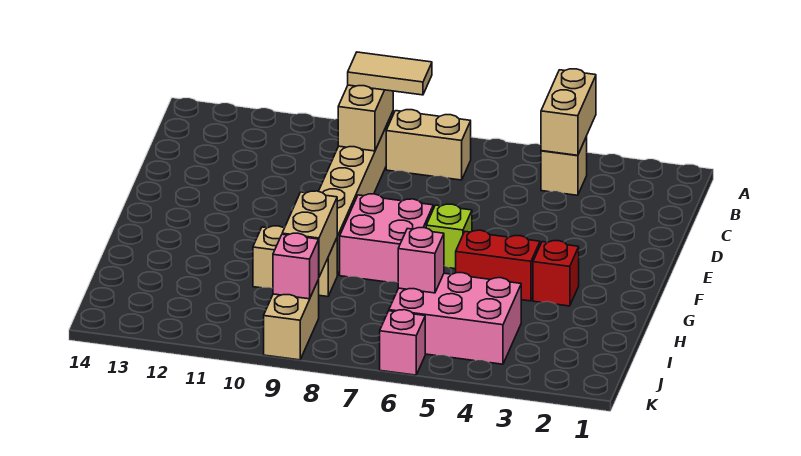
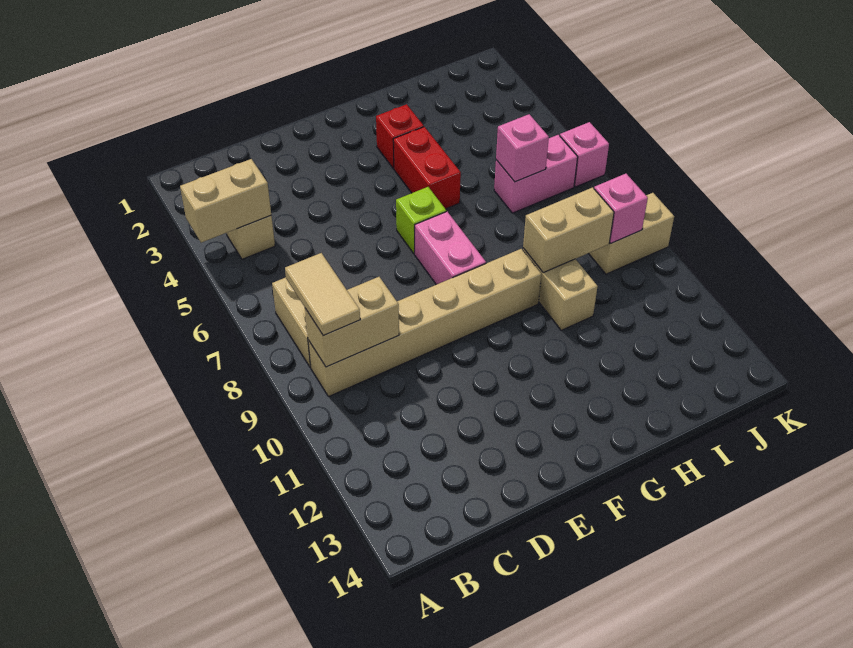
pink 2x2 brick [340,194,433,282] -> pink 1x2 brick [415,212,486,285]
pink 2x3 brick [389,273,521,364] -> pink 1x2 brick [494,135,578,213]

